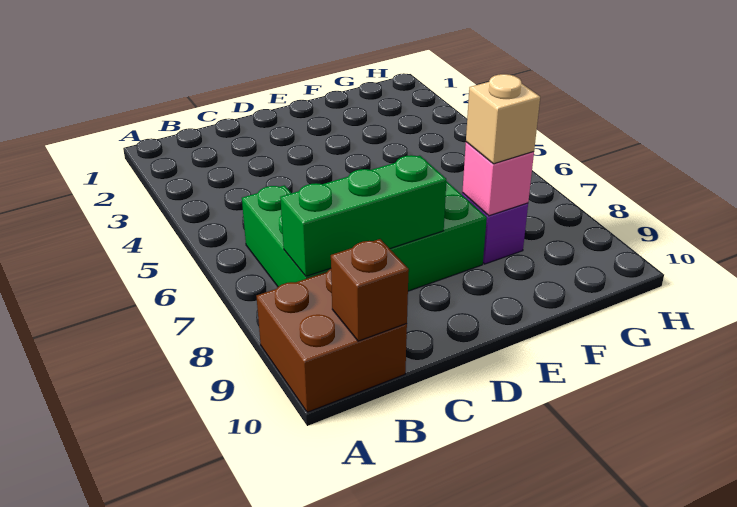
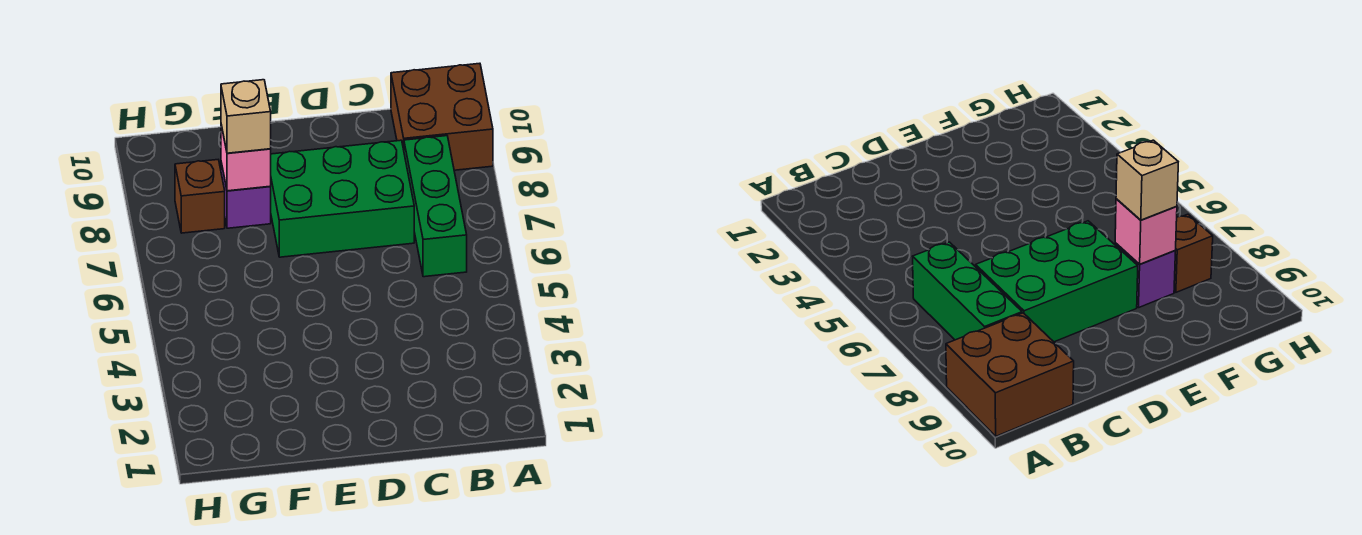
green 1x3 brick [280,155,446,276] -> none
brown 1x1 brick [331,239,409,341] -> brown 1x1 brick moved to [175,160,225,233]

